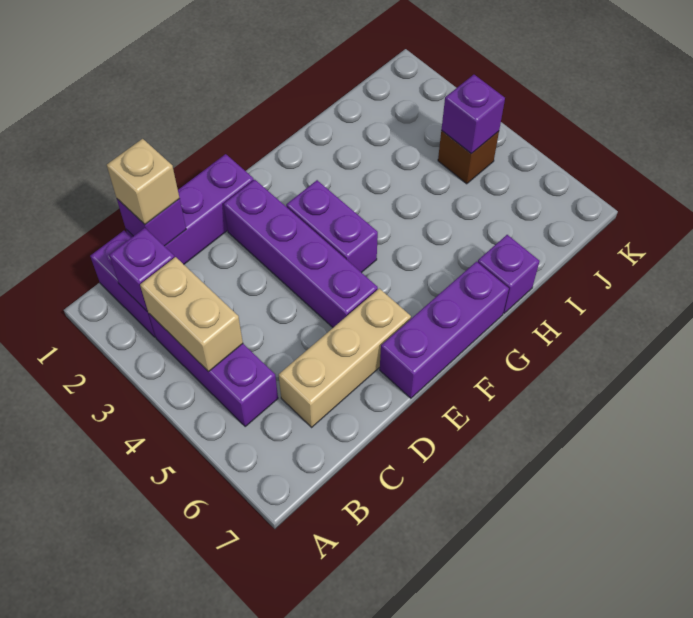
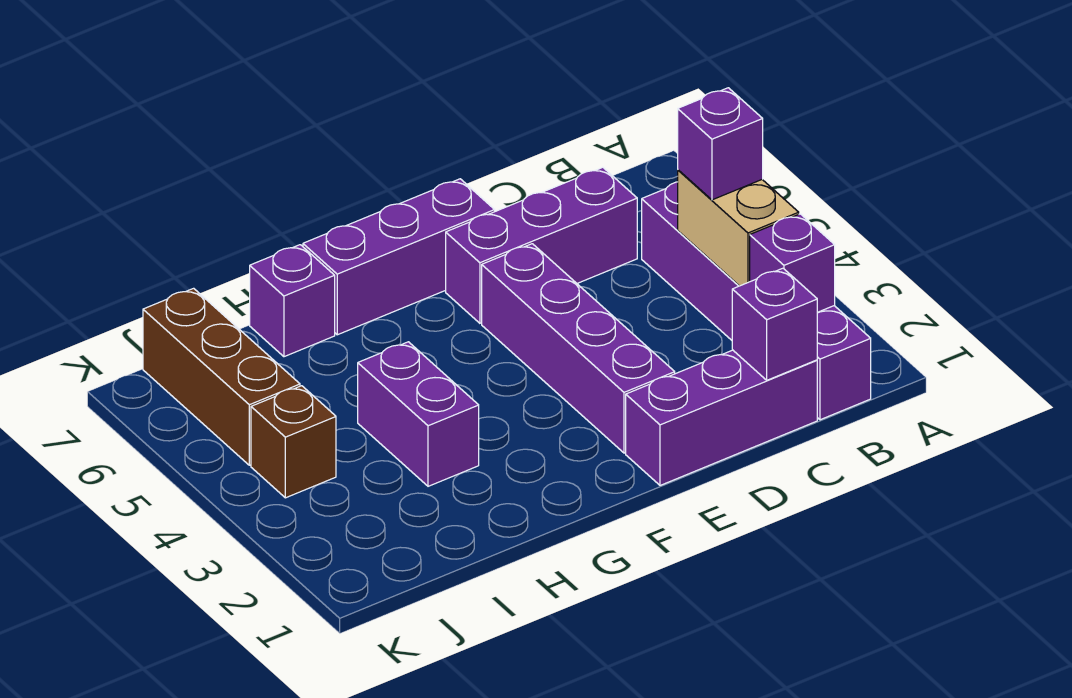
tan 1x1 brick [107,139,180,224] -> none
tan 1x3 brick [279,288,411,427] -> purple 1x3 brick [446,167,637,323]
purple 1x2 brick [286,180,378,273] -> purple 1x2 brick moved to [358,342,479,486]
purple 1x1 brick [441,75,505,153] -> purple 1x1 brick moved to [678,88,763,200]
none -> brown 1x3 brick [143,288,300,465]

